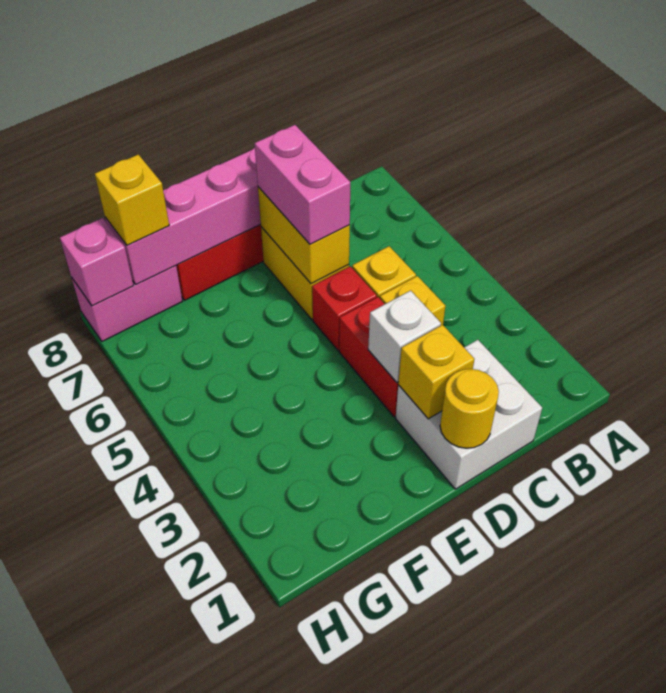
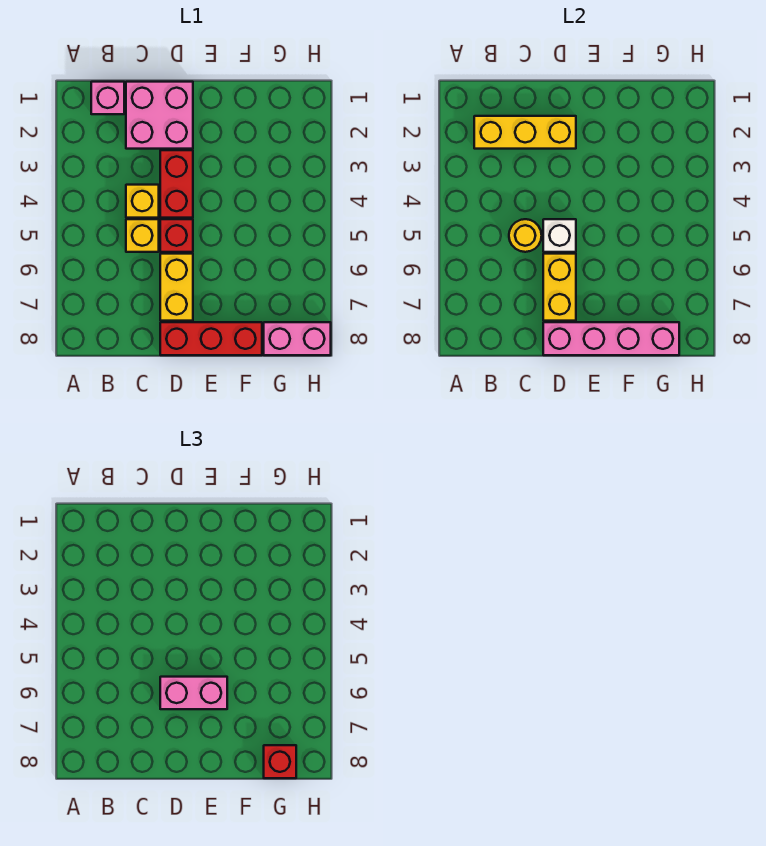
white 2x2 brick [396,340,542,489] -> pink 2x2 brick [126,82,193,149]
yellow 1x1 round brick [440,369,499,448] -> yellow 1x1 round brick moved to [509,219,542,252]
yellow 1x1 brick [398,325,474,419] -> yellow 1x3 brick [474,116,576,149]
white 1x1 brick [368,291,441,383] -> white 1x1 brick moved to [543,219,576,252]
pink 1x2 brick [255,125,350,244] -> pink 1x2 brick turned to [160,677,227,709]
yellow 1x1 brick [95,154,169,245] -> red 1x1 brick [264,745,296,778]
pink 1x1 brick [60,218,134,306] -> pink 1x1 brick moved to [91,82,124,114]

